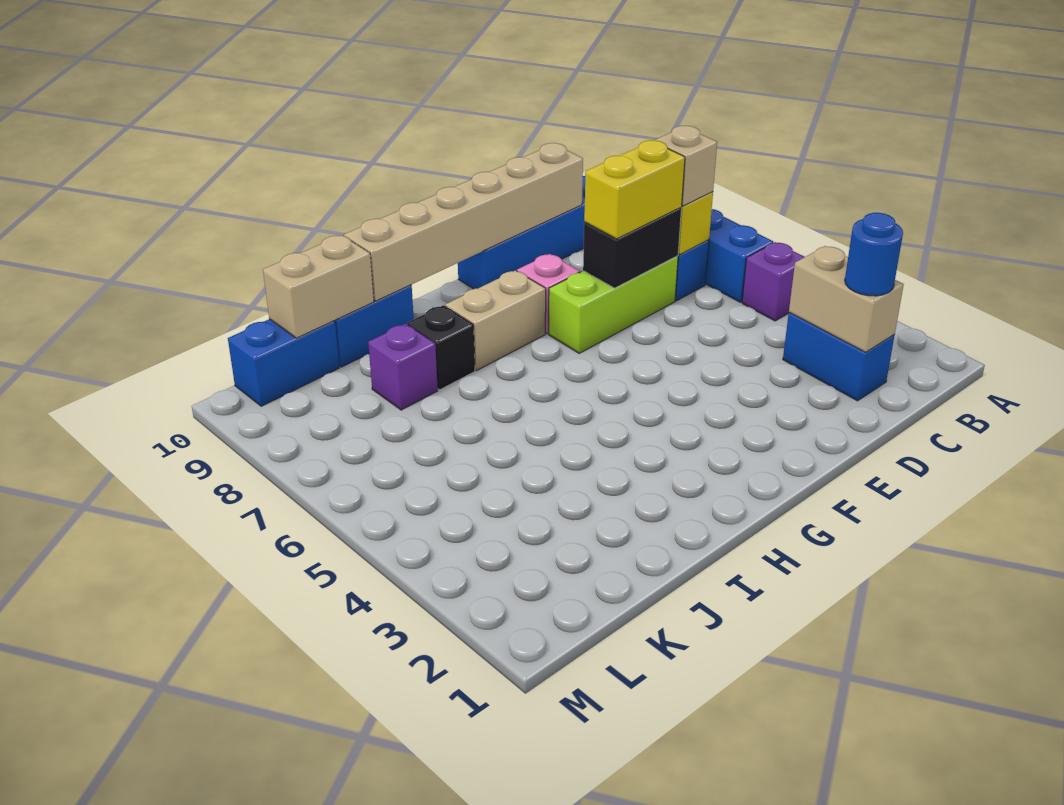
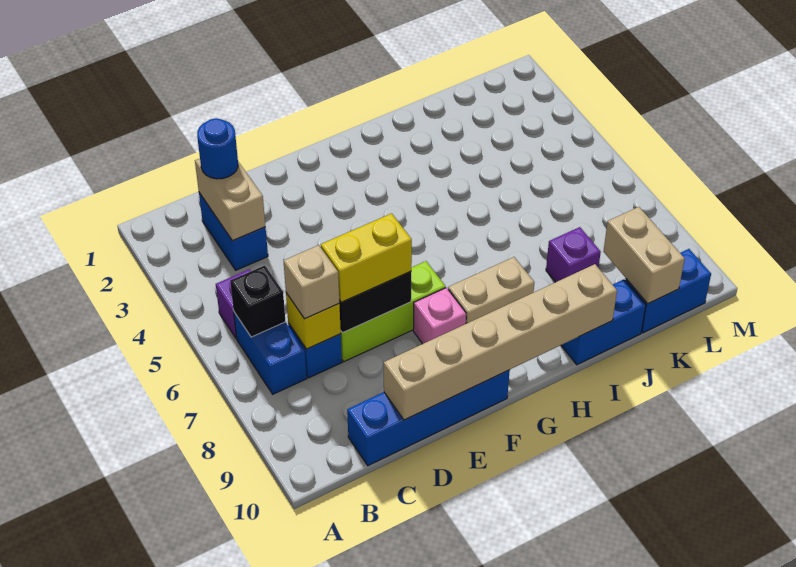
black 1x1 brick [407,305,475,390] -> black 1x1 brick moved to [230,266,286,337]
tan 1x2 brick [263,235,374,338] -> tan 1x2 brick turned to [603,207,685,304]

